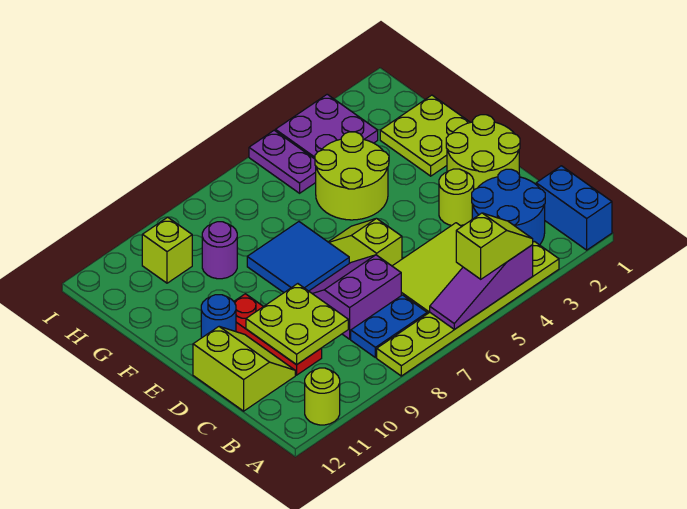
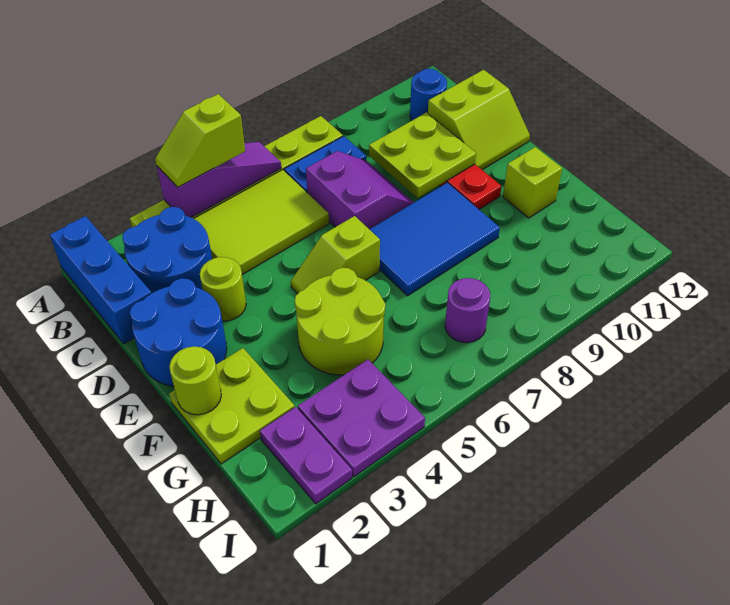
blue 1x2 brick [536,166,612,250] -> blue 1x3 brick [50,216,151,344]
lime 1x1 round brick [305,368,340,425] -> lime 1x1 round brick moved to [170,346,221,415]
purple 2x2 slope [309,255,401,339] -> purple 2x2 slope turned to [306,151,414,229]
lime 2x2 slope [193,327,295,411] -> lime 2x2 slope turned to [428,70,530,170]
lime 2x2 round brick [446,115,520,189] -> blue 2x2 round brick [130,278,227,386]
lime 1x2 slope [329,218,402,266] -> lime 1x2 slope turned to [291,216,380,294]
blue 2x2 tile [247,222,349,293] -> blue 2x3 tile [369,183,500,296]
blue 1x1 round brick [201,295,236,338] -> blue 1x1 round brick moved to [410,69,447,120]
purple 1x1 round brick [202,222,237,279] -> purple 1x1 round brick moved to [445,278,490,343]
purple 1x2 plate [249,130,316,193] -> purple 1x2 plate moved to [260,407,352,504]
lime 1x1 brick [142,217,192,283] -> lime 1x1 brick moved to [503,147,562,218]

